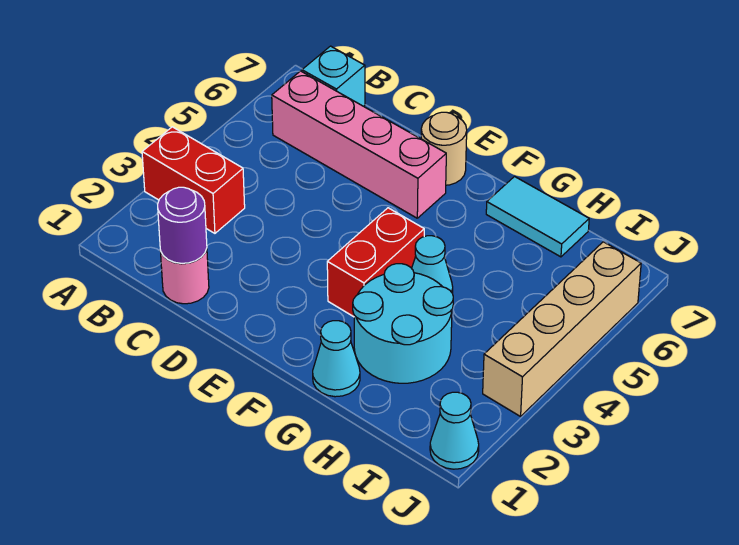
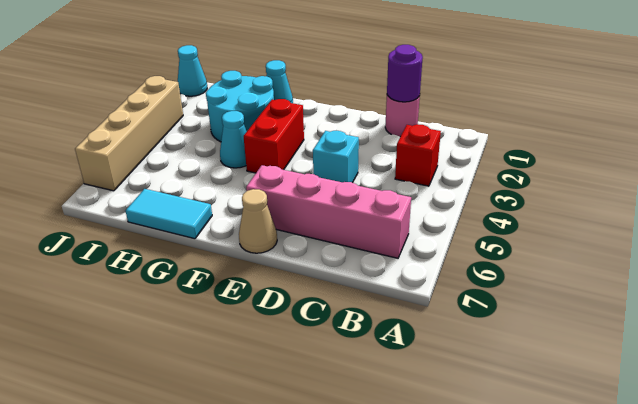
red 1x2 brick [142,127,245,233] -> red 1x1 brick [395,124,441,186]
cyan 1x1 brick [302,46,365,106] -> cyan 1x1 brick moved to [313,131,359,183]
tan 1x1 round brick [421,112,467,185] -> tan 1x1 cone [239,189,277,253]

